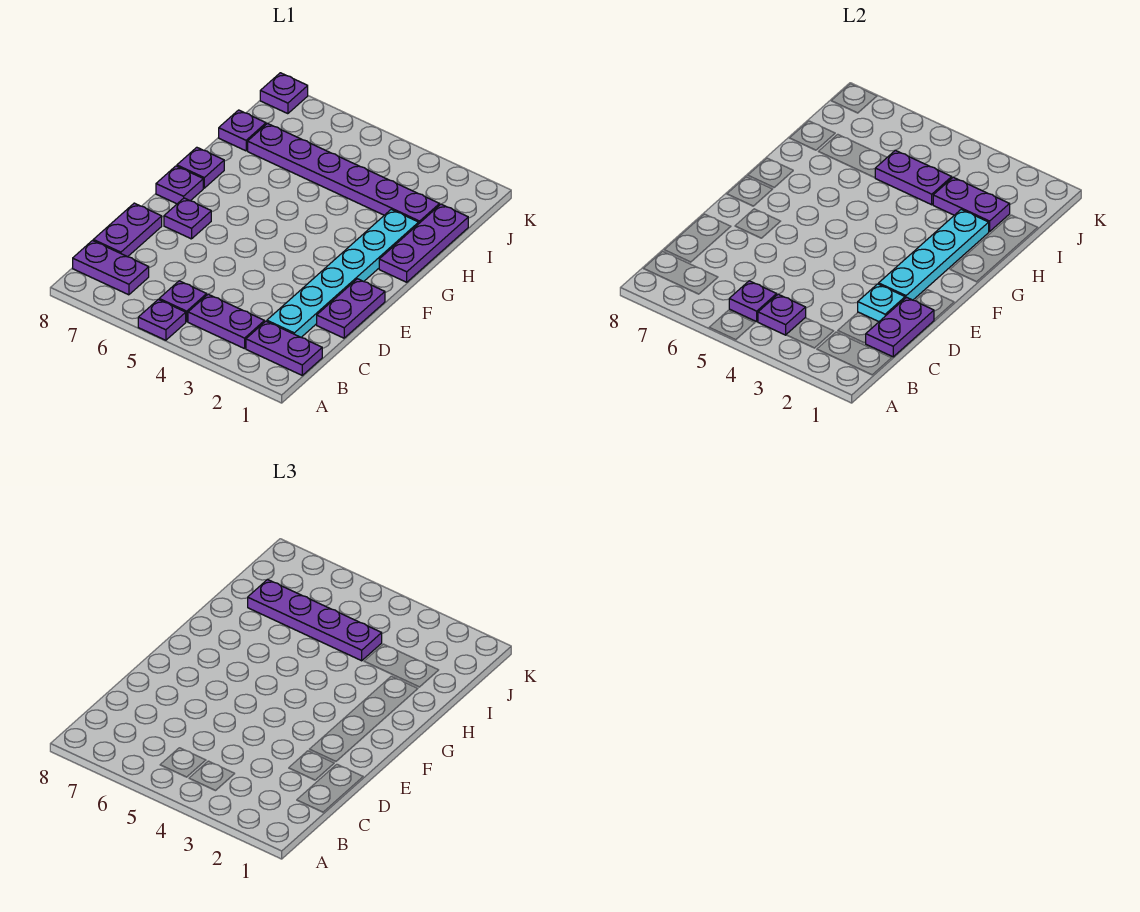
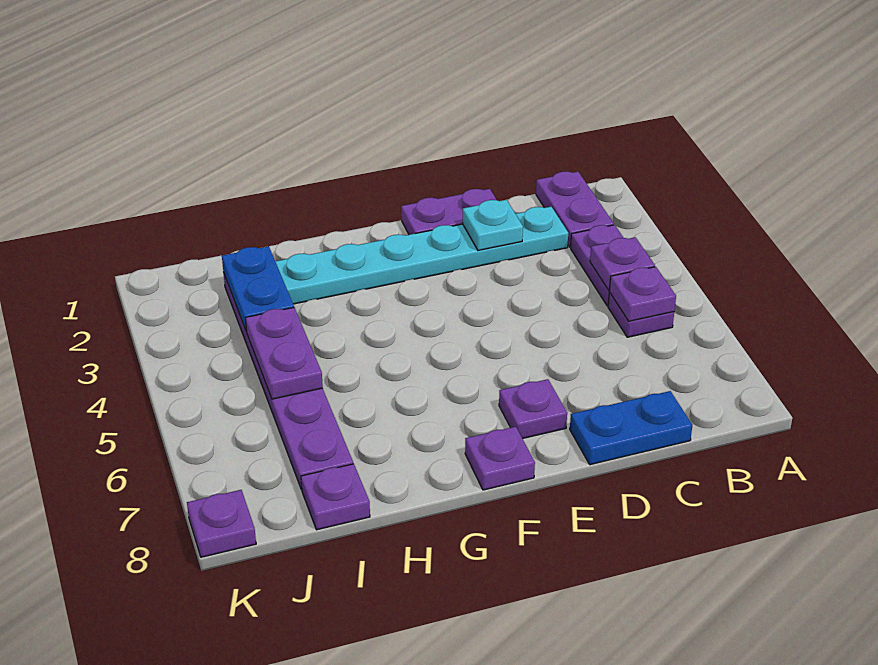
purple 1x1 plate [138,299,186,340] -> none
purple 1x2 plate [73,241,149,295] -> none
purple 1x2 plate [866,297,934,357] -> none
purple 1x2 plate [93,203,162,257] -> blue 1x2 plate [570,391,692,465]
cyan 1x4 plate [879,209,989,300] -> none
purple 1x3 plate [379,204,468,282] -> none
purple 1x1 plate [177,147,224,188] -> none
purple 1x2 plate [933,177,1010,232] -> blue 1x2 plate [222,246,294,331]
purple 1x4 plate [248,579,382,661] -> none

